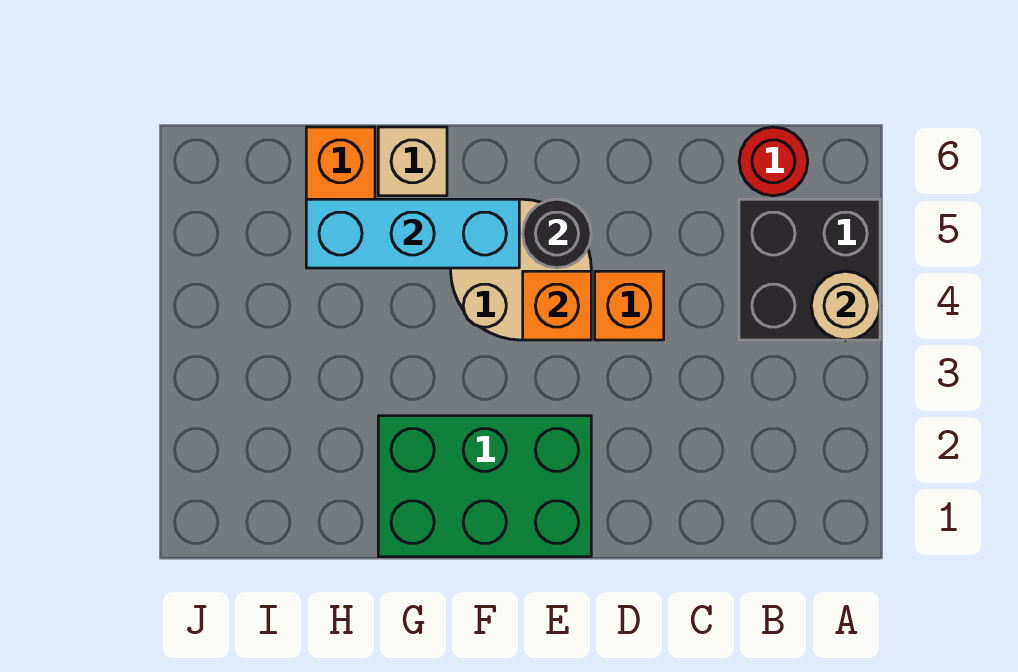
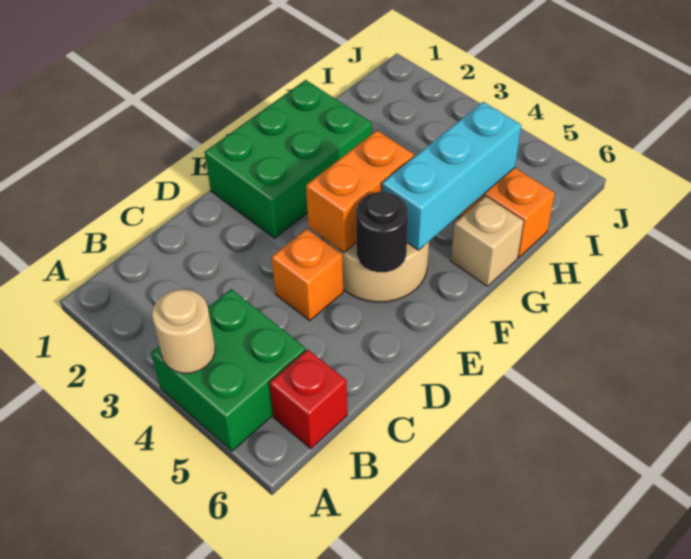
black 2x2 brick [739,199,880,340] -> green 2x2 brick [151,289,306,451]
red 1x1 round brick [739,127,808,196] -> red 1x1 brick [269,350,347,449]
orange 1x1 brick [523,271,591,340] -> orange 1x2 brick [306,131,414,252]

